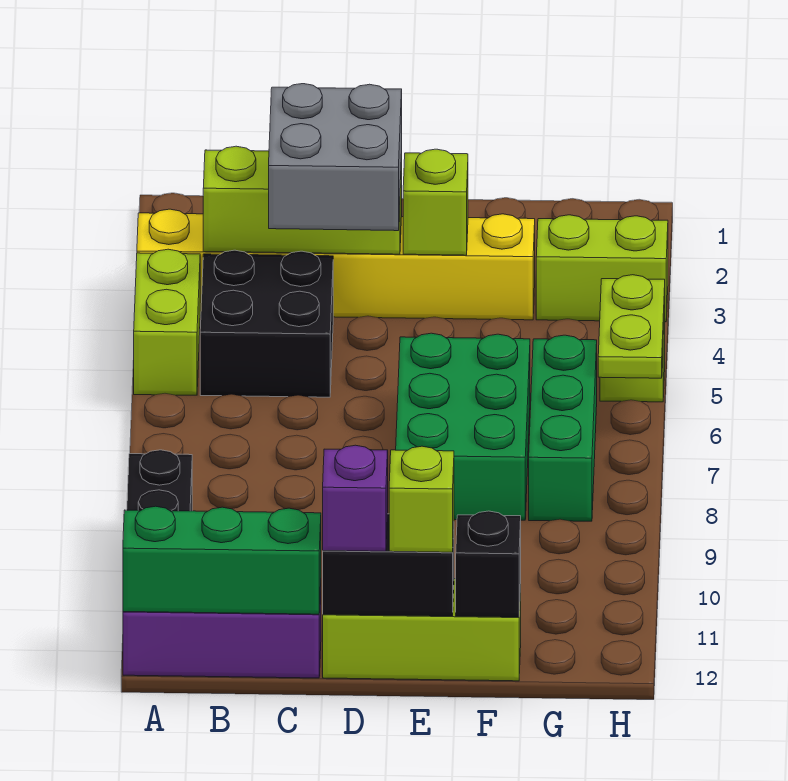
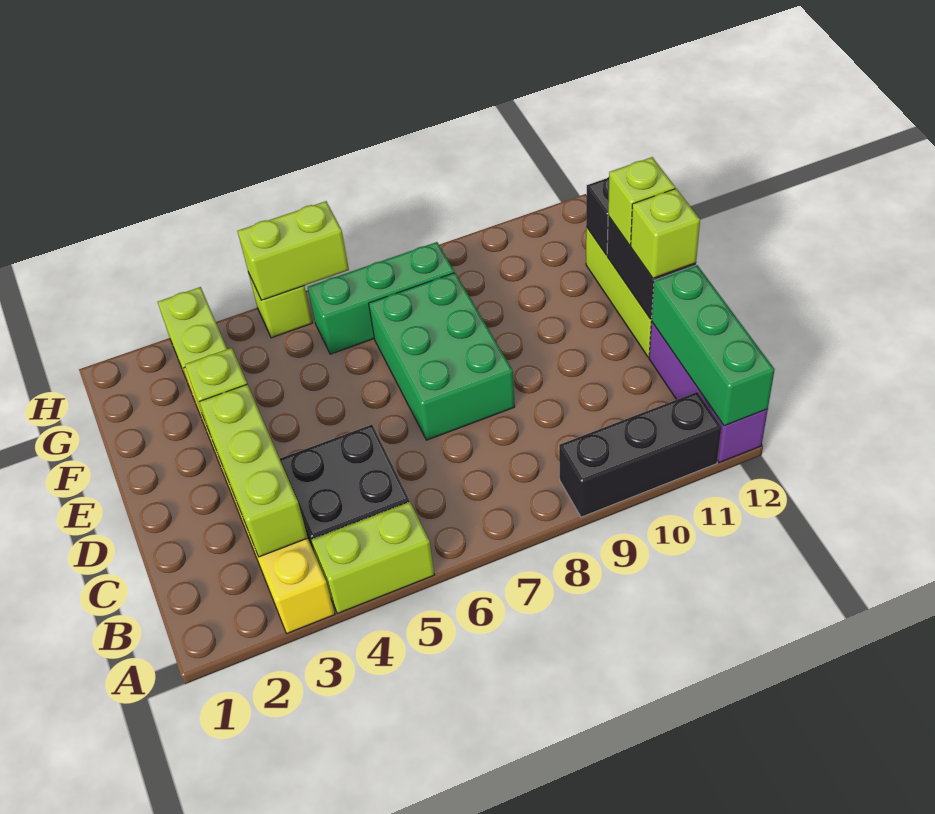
grey 2x2 brick [269,84,402,231] -> none
purple 1x1 brick [323,445,388,551] -> lime 1x1 brick [631,189,700,278]
green 2x3 brick [396,333,530,520] -> green 2x3 brick turned to [369,273,515,440]
lime 1x2 plate [598,275,665,378] -> lime 1x2 brick [238,201,349,300]

